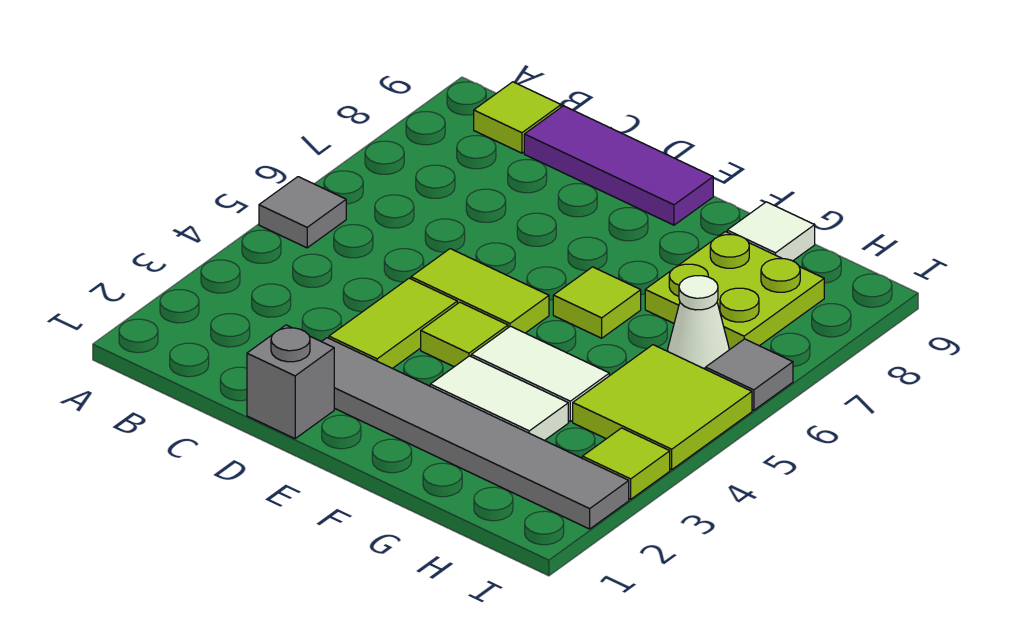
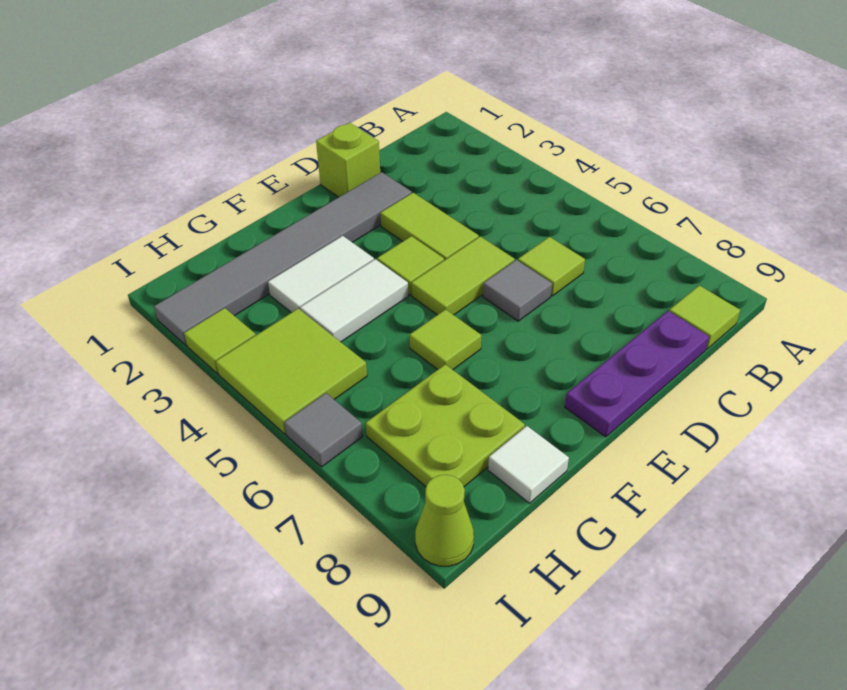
grey 1x1 tile [259,177,346,248] -> grey 1x1 tile moved to [483,260,552,321]
none -> lime 1x1 tile [518,237,585,296]
purple 1x3 tile [524,106,713,225] -> purple 1x3 plate [565,311,709,437]
grey 1x1 brick [247,325,334,439] -> lime 1x1 brick [316,123,380,197]
white 1x1 cone [668,276,729,369] -> none
none -> lime 1x1 cone [415,475,474,566]

